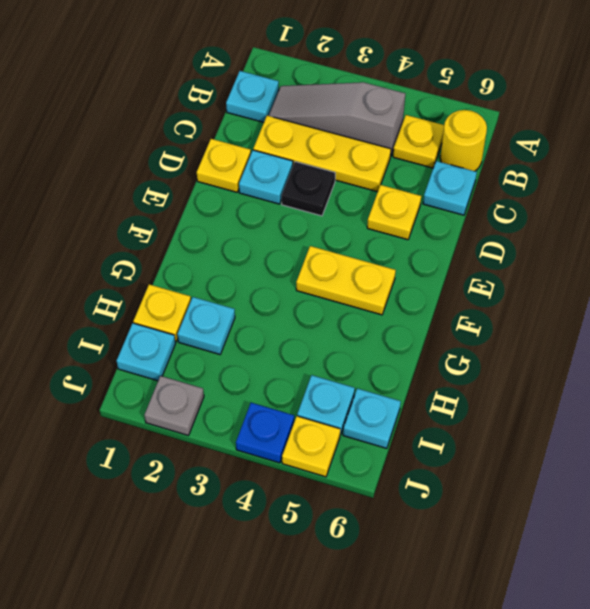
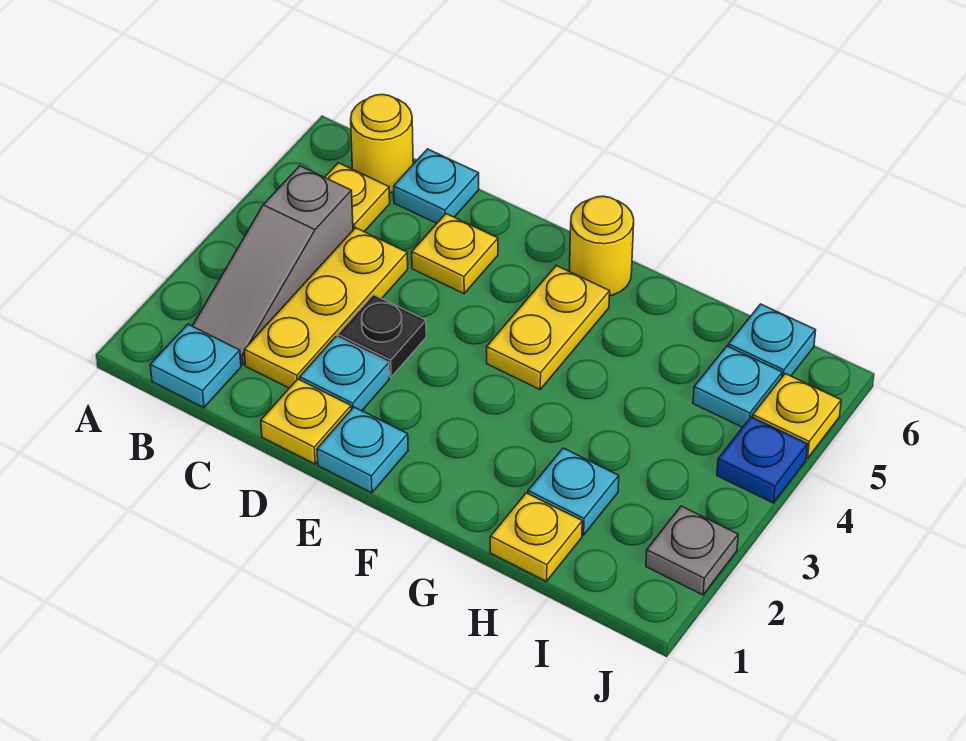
none -> yellow 1x1 round brick [569,196,634,296]
cyan 1x1 plate [117,323,176,381] -> cyan 1x1 plate moved to [317,407,408,493]

